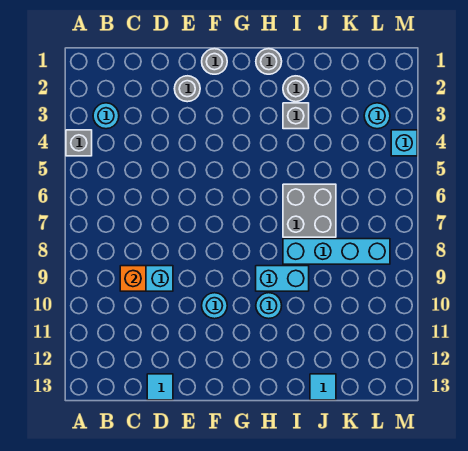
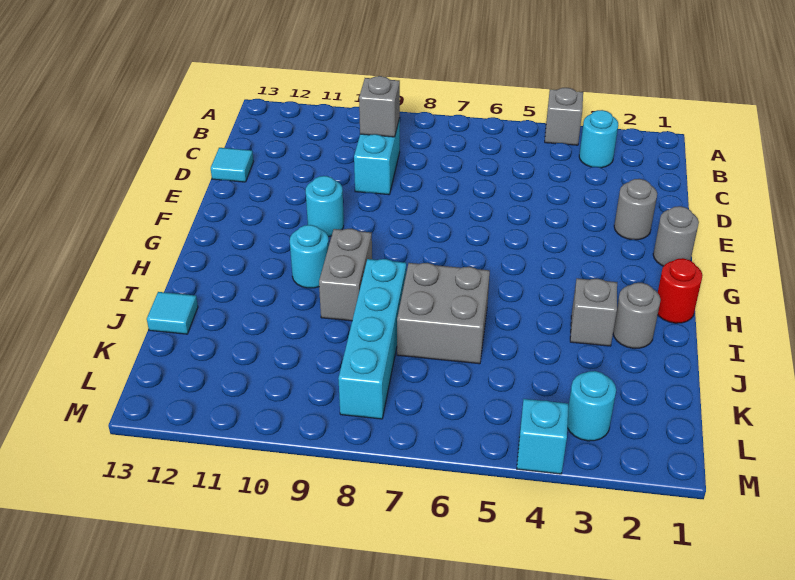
orange 1x1 brick [120,266,146,291] -> grey 1x1 brick [359,76,400,137]
grey 1x1 round brick [256,49,282,74] -> red 1x1 round brick [658,258,703,323]
cyan 1x2 brick [256,266,309,291] -> grey 1x2 brick [319,229,372,321]

